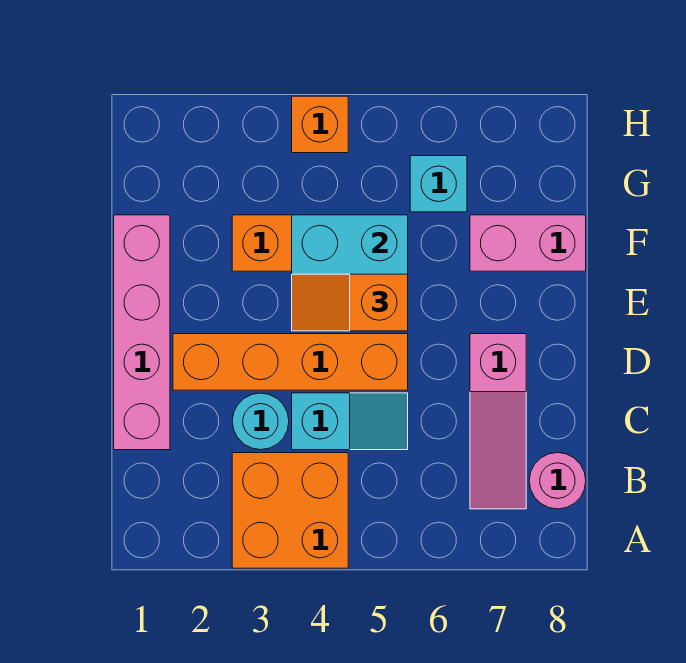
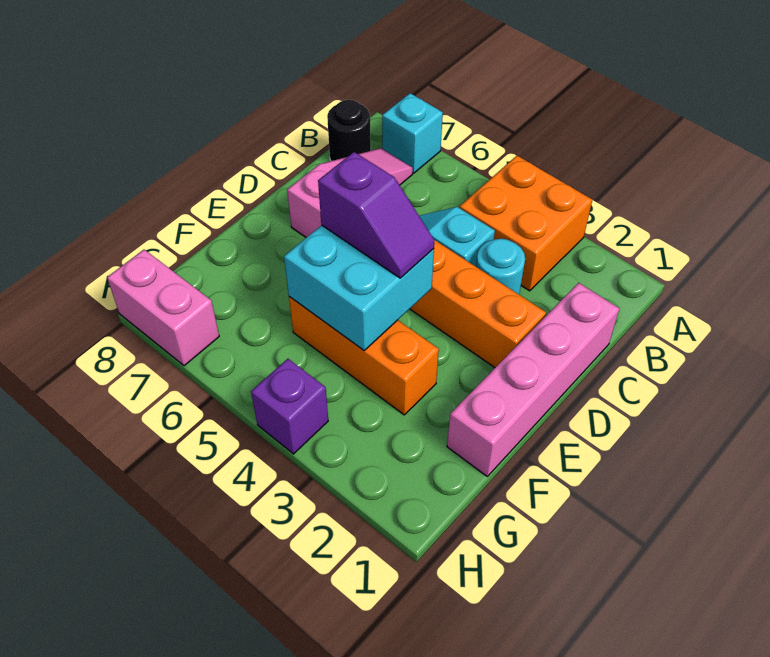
pink 1x1 round brick [529,453,586,509] -> black 1x1 round brick [327,100,371,161]
orange 1x2 slope [292,274,408,331] -> purple 1x2 slope [318,152,435,278]
pink 1x2 brick [470,215,586,271] -> pink 1x2 brick moved to [107,250,219,366]
cyan 1x1 brick [410,156,467,212] -> cyan 1x1 brick moved to [382,93,443,173]
orange 1x1 brick [292,96,348,153] -> purple 1x1 brick [251,359,328,454]

